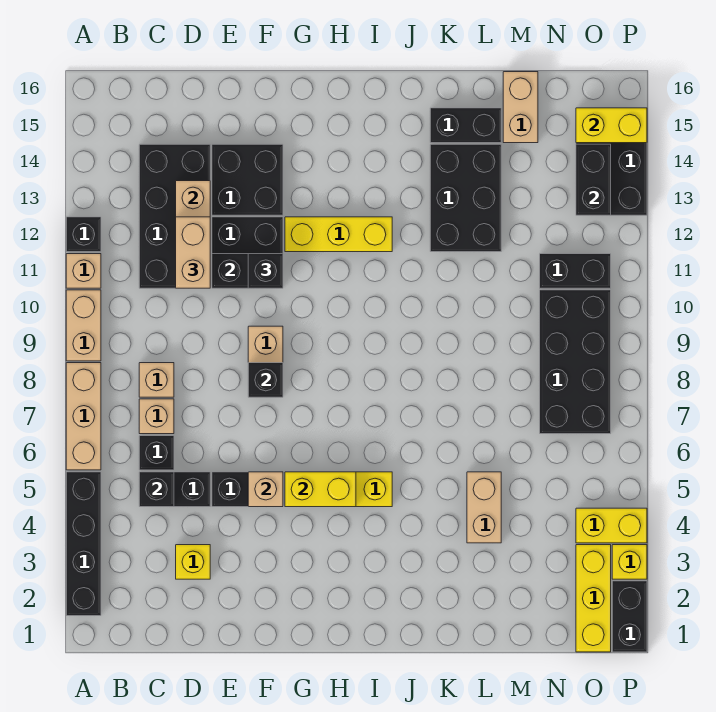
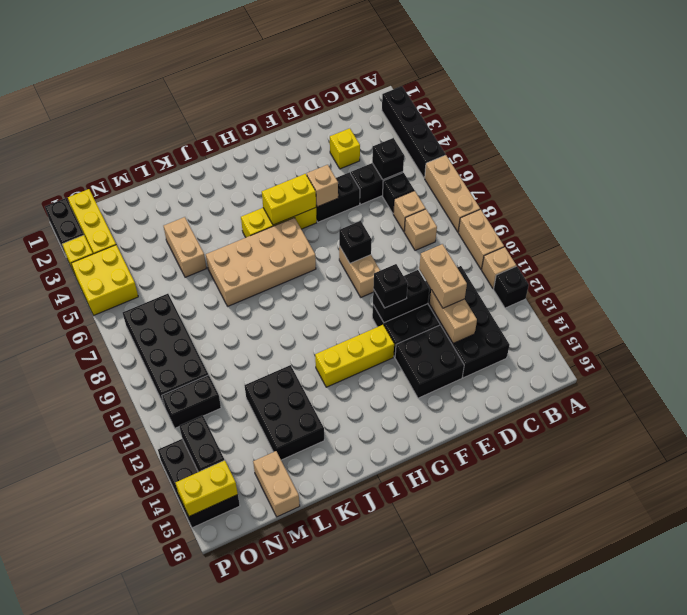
none -> tan 2x4 brick [206,218,316,306]
black 1x2 brick [430,108,501,143] -> none
yellow 1x2 brick [576,508,647,543] -> yellow 2x2 brick [71,245,138,316]

